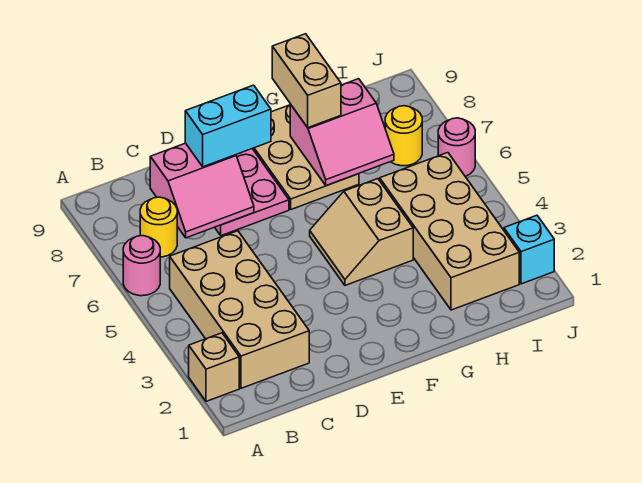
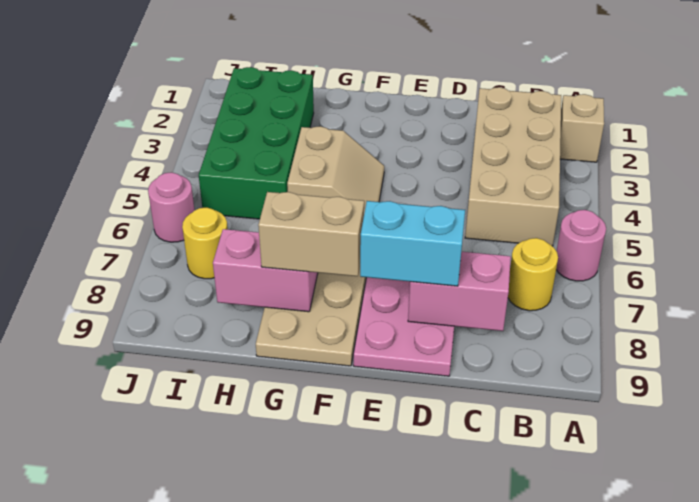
tan 1x2 brick [272,34,341,128] -> tan 1x2 brick turned to [258,192,364,276]
tan 2x4 brick [380,153,519,310] -> green 2x4 brick [199,67,314,219]
cyan 1x1 brick [504,215,554,284] -> none

